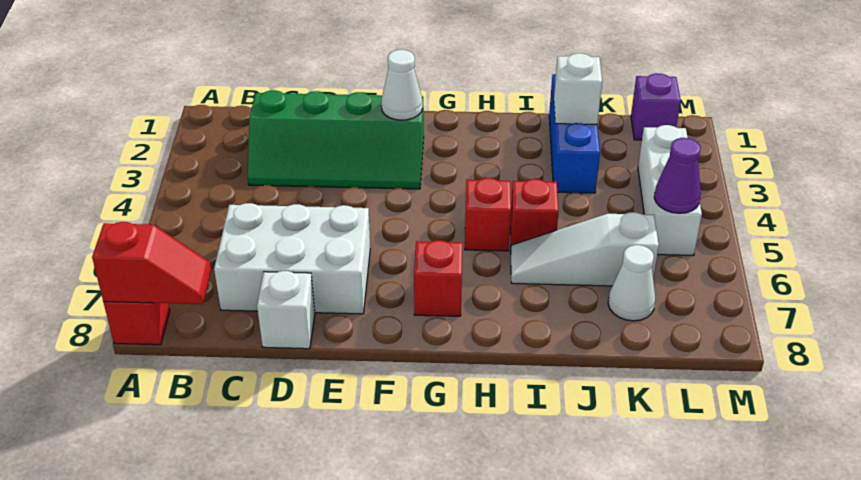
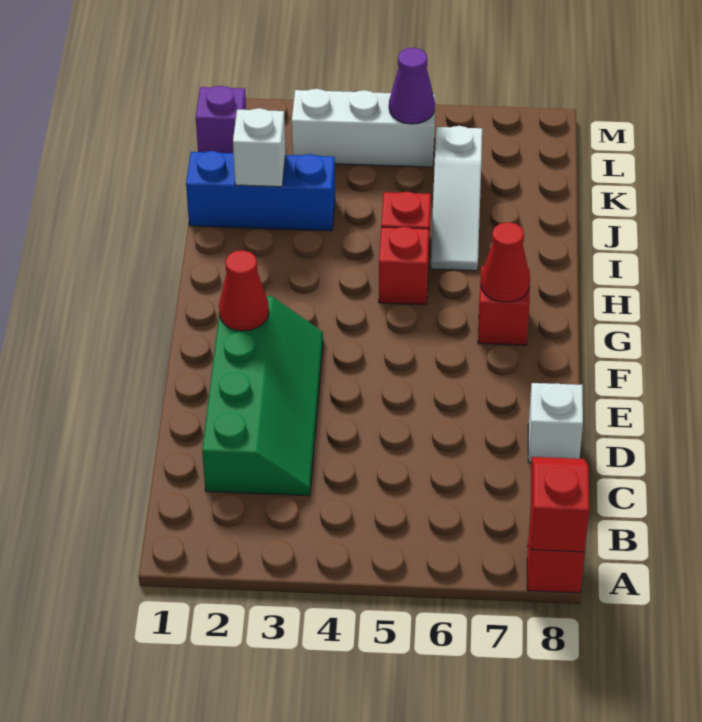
white 2x3 brick [214,203,370,314] -> none
white 1x1 cone [381,50,423,120] -> red 1x1 cone [219,250,269,331]
none -> red 1x1 cone [481,222,530,302]
white 1x1 cone [608,245,655,321] -> none

